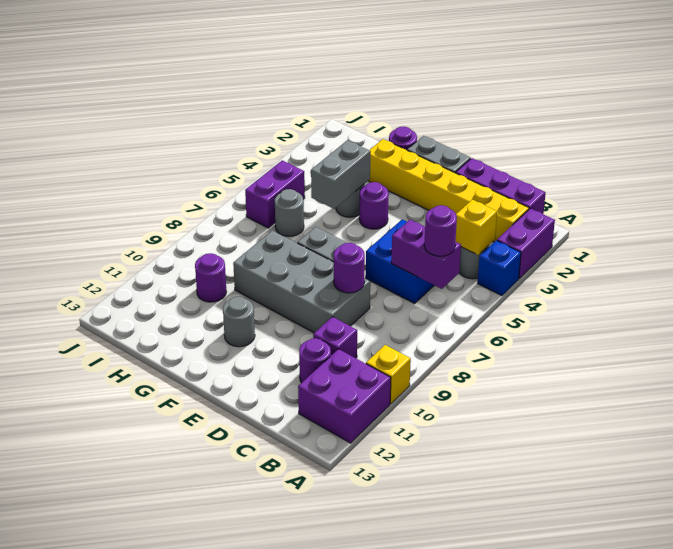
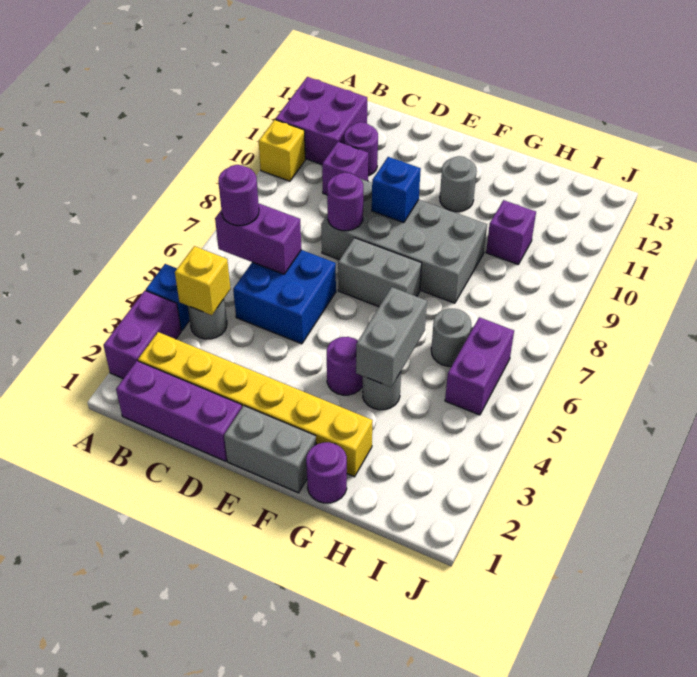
none -> blue 1x1 brick [372,157,421,223]
purple 1x1 round brick [195,253,226,302] -> purple 1x1 brick [486,200,536,264]

